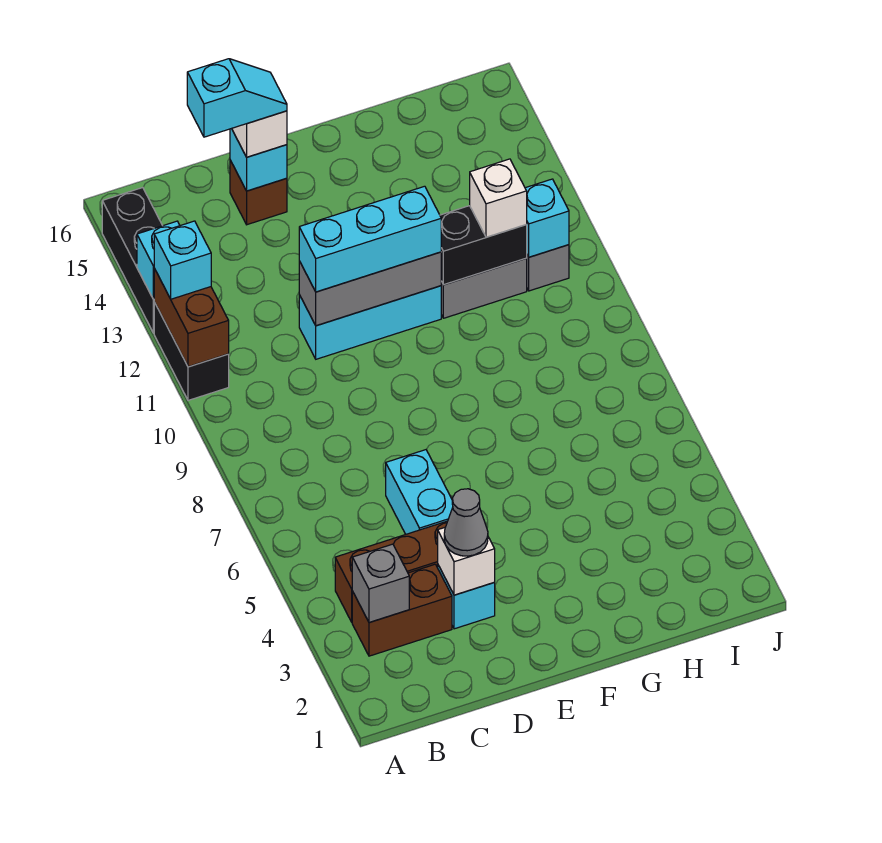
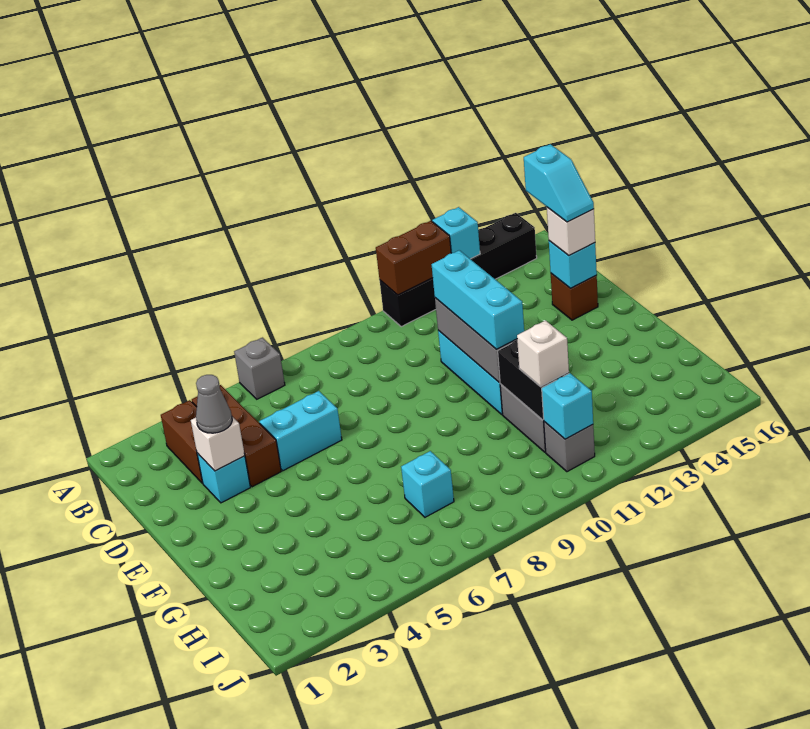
cyan 1x1 brick [154,221,211,299] -> cyan 1x1 brick moved to [401,451,454,517]
grey 1x1 brick [352,544,409,623] -> grey 1x1 brick moved to [234,338,285,399]

